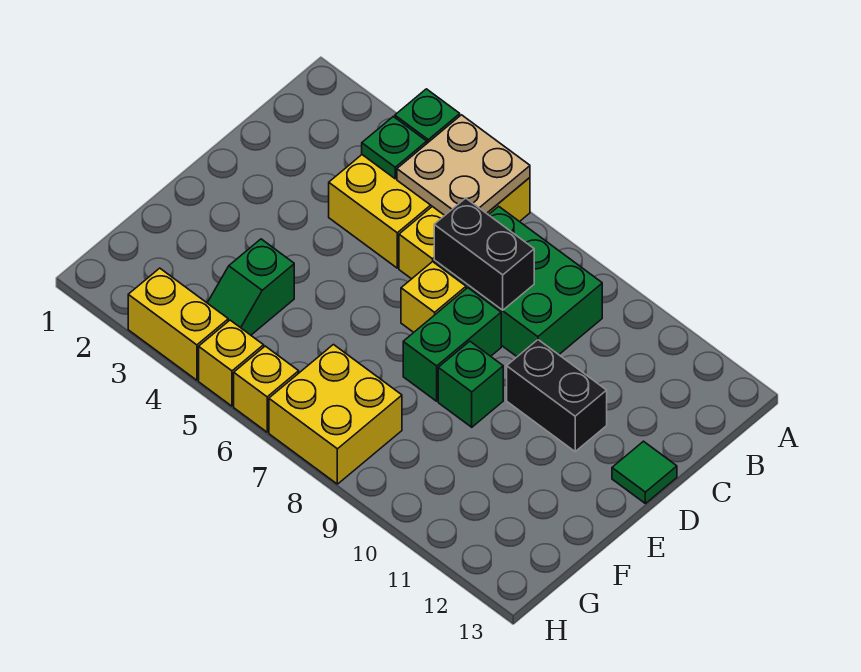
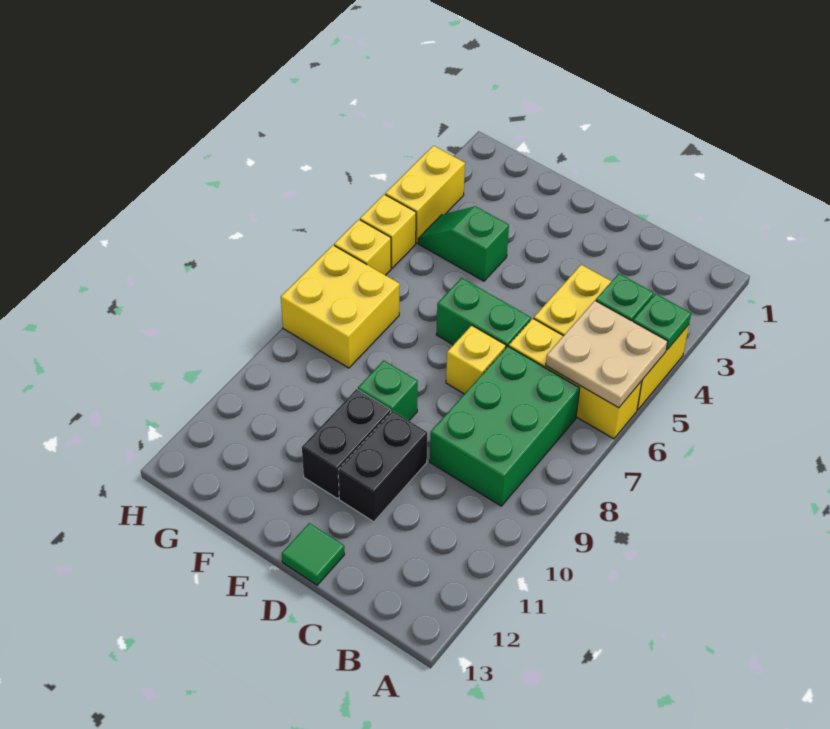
black 1x2 brick [434,198,534,310] -> black 1x2 brick moved to [302,389,391,499]
green 1x2 brick [403,288,501,401] -> green 1x2 brick moved to [436,278,531,347]

